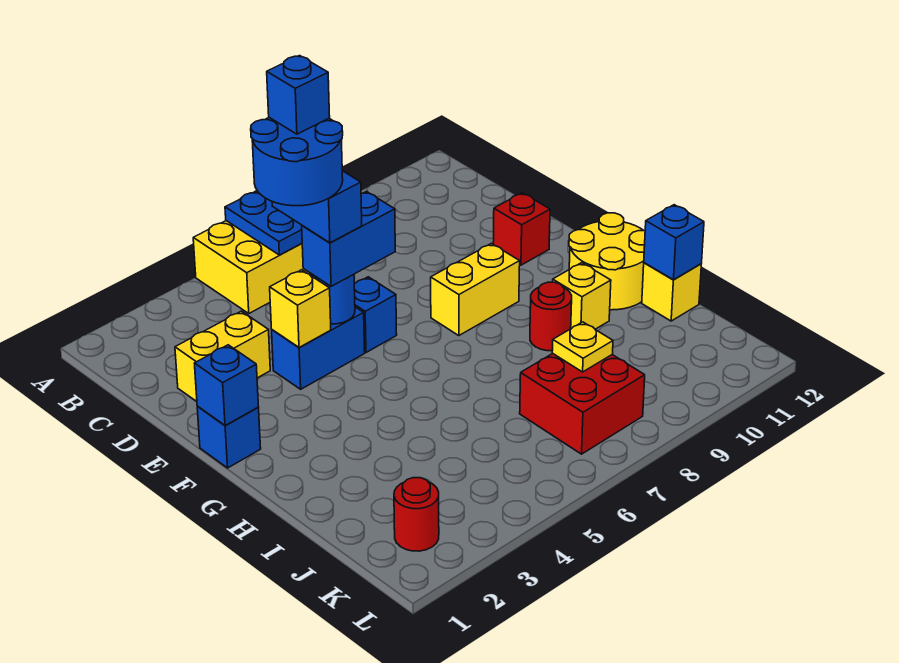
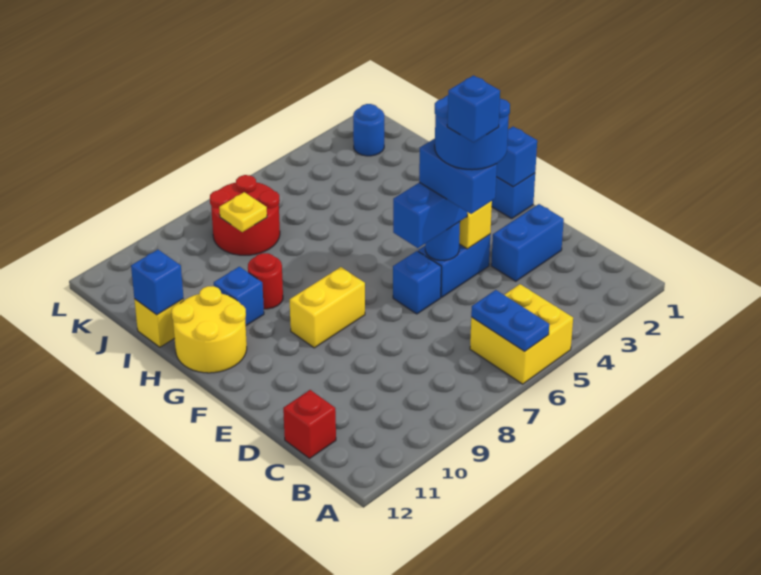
yellow 1x2 brick [175,311,270,402] -> blue 1x2 brick [491,204,564,281]
red 1x1 brick [493,193,550,265] -> red 1x1 brick moved to [283,390,336,458]
yellow 1x1 brick [553,263,611,329] -> blue 1x1 brick [214,267,264,326]
red 2x2 brick [520,353,645,454] -> red 2x2 round brick [210,175,280,255]
red 1x1 round brick [394,478,439,551] -> blue 1x1 round brick [353,104,384,156]

